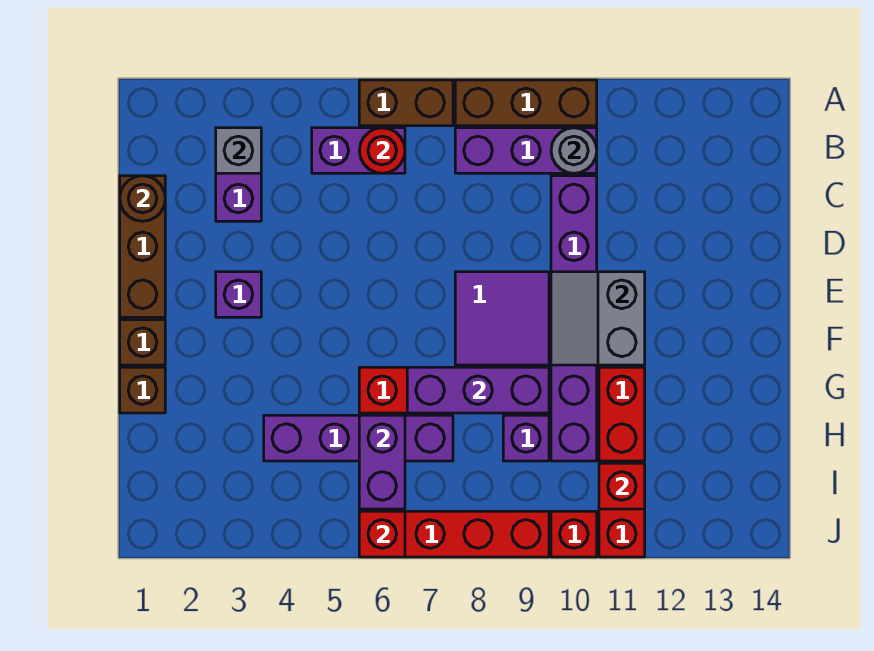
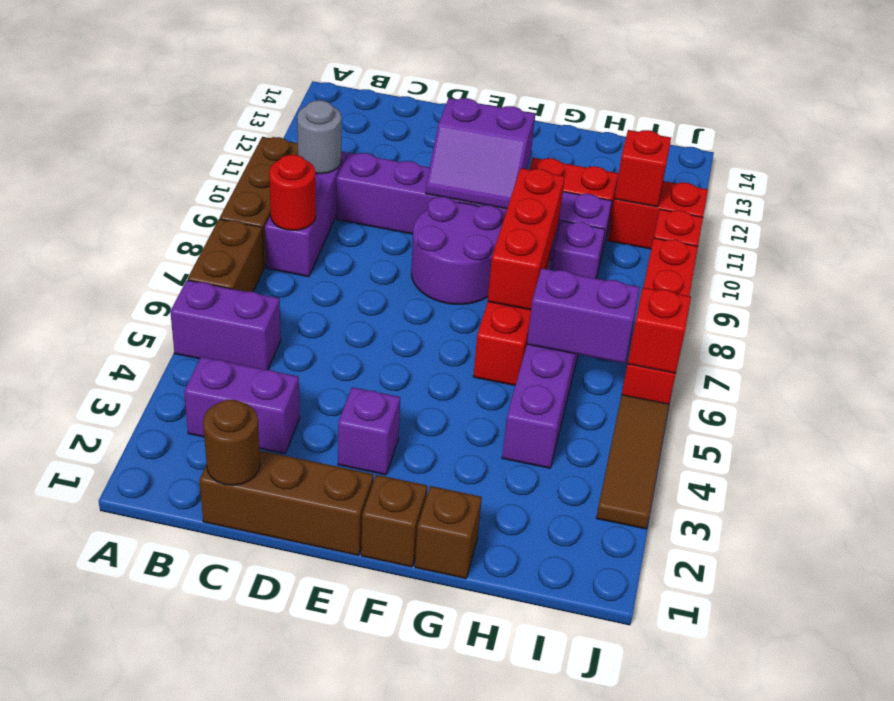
grey 1x1 brick [216,128,261,173] -> none
purple 1x2 brick [312,128,405,173] -> purple 1x2 brick turned to [170,280,281,370]
red 1x1 round brick [359,128,405,173] -> red 1x1 round brick moved to [269,155,316,231]
purple 2x2 tile [455,272,549,365] -> purple 2x2 round brick [411,197,502,304]
grey 2x2 slope [551,272,645,365] -> purple 2x2 slope [426,98,535,209]
purple 1x3 brick [407,367,549,413] -> red 1x3 brick [488,168,565,310]
none -> brown 1x3 tile [596,395,669,529]

